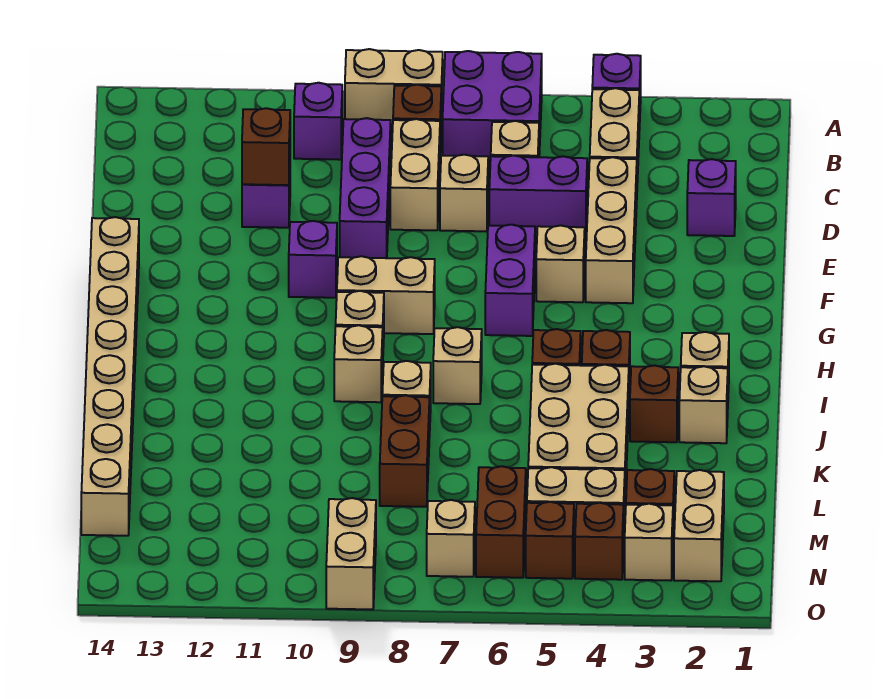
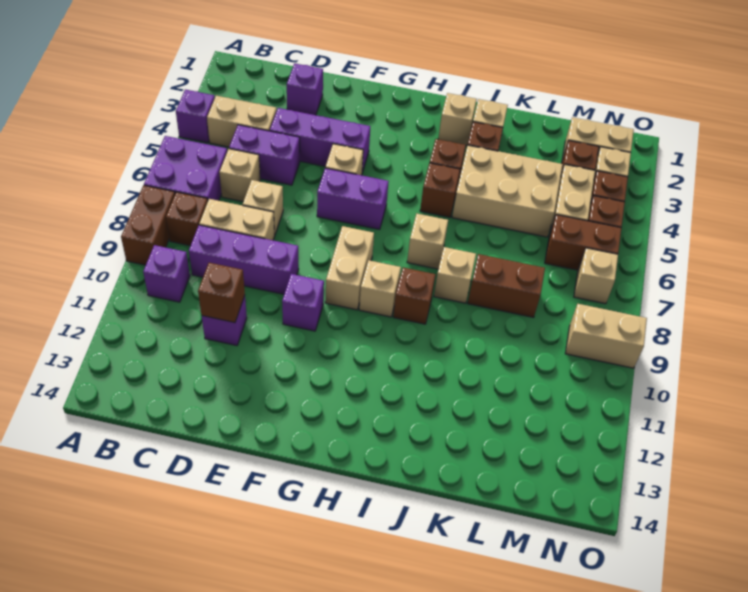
tan 1x2 brick [345,49,443,126] -> brown 1x2 brick [121,185,175,265]
tan 1x3 brick [586,157,637,303] -> purple 1x3 brick [270,108,370,173]
purple 1x2 brick [489,155,587,233] -> purple 1x2 brick turned to [229,125,300,185]
tan 1x8 brick [81,217,139,536] -> none
tan 1x1 brick [334,325,383,402] -> brown 1x1 brick [393,268,436,324]

